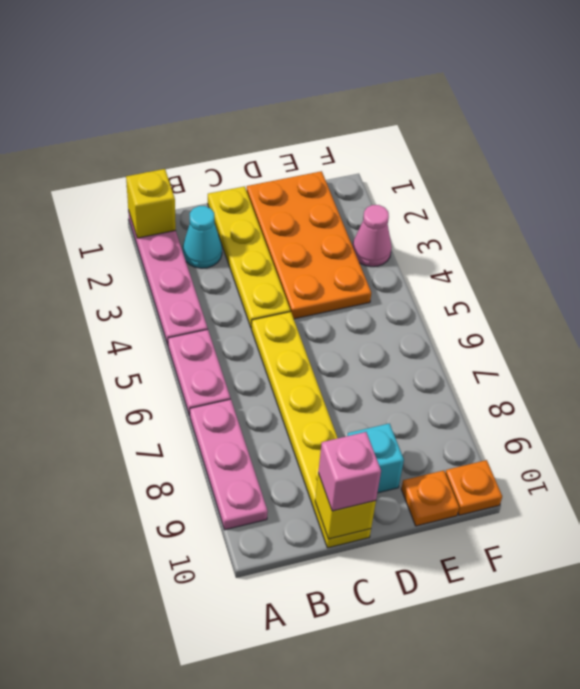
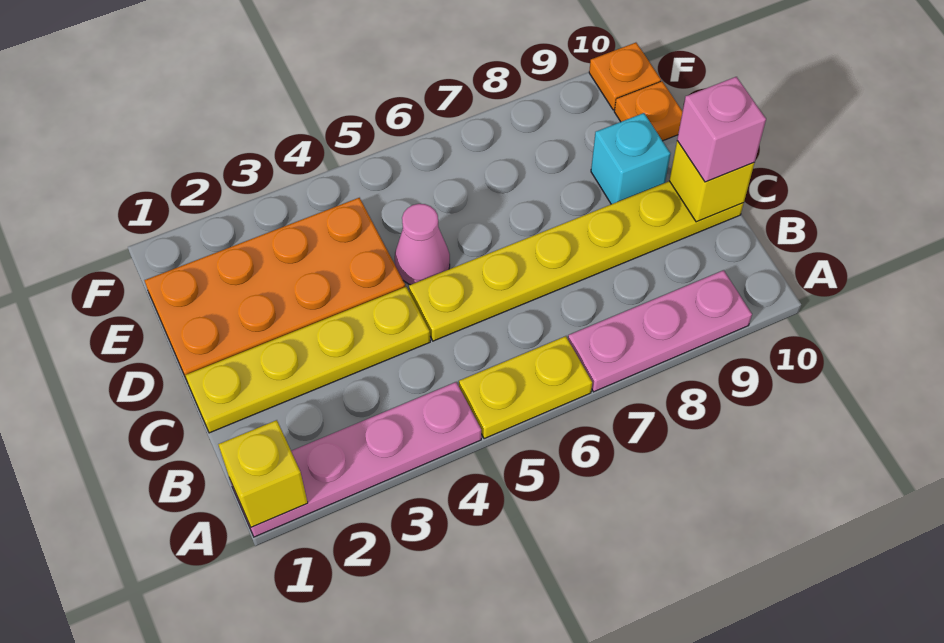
pink 1x2 plate [168,329,230,416] -> yellow 1x2 plate [459,336,592,439]
cyan 1x1 cone [183,206,222,268] -> none
pink 1x1 cone [353,205,392,267] -> pink 1x1 cone moved to [395,204,450,285]

